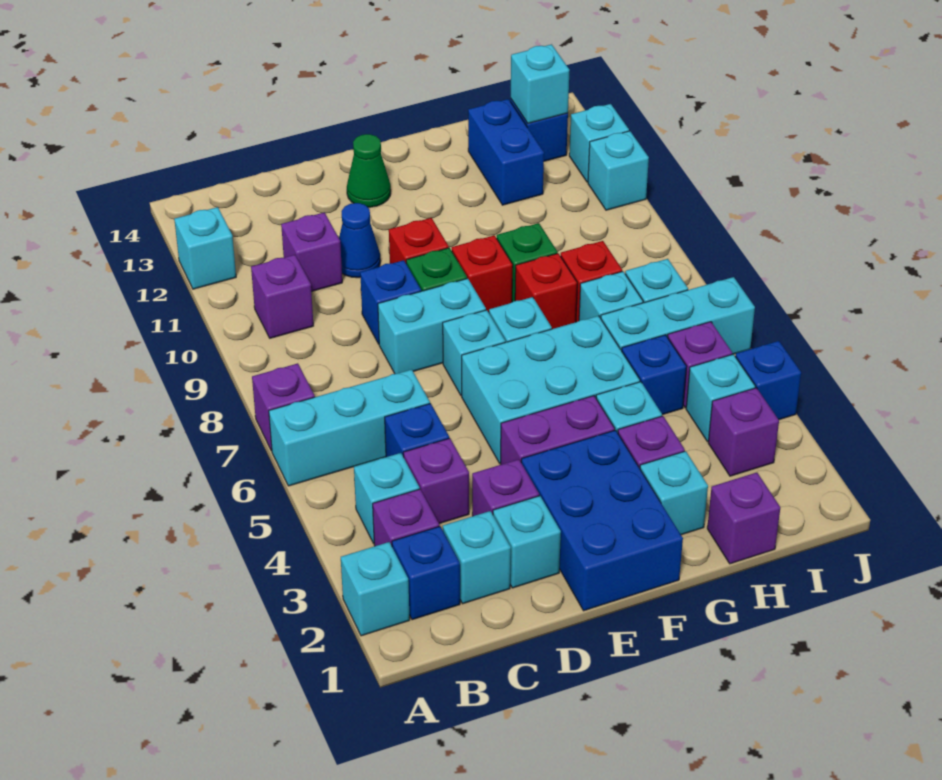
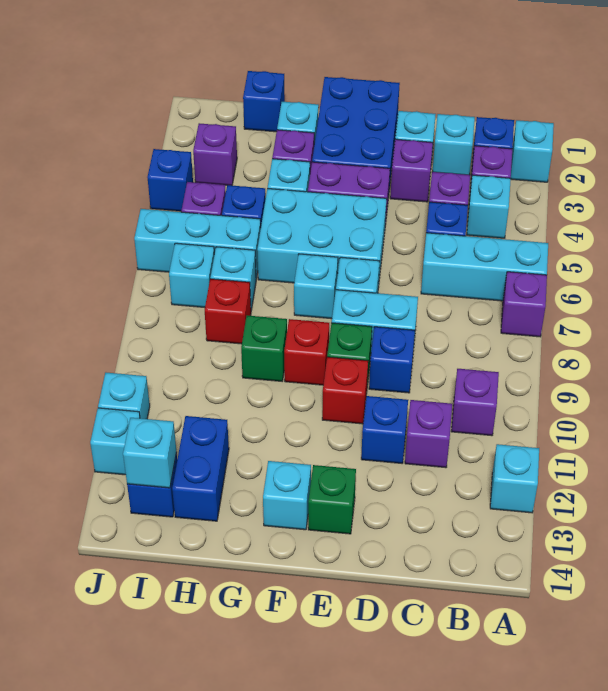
blue 1x1 cone [339,203,380,278] -> blue 1x1 brick [361,396,408,463]
green 1x1 cone [347,134,391,207] -> green 1x1 brick [308,465,356,534]
red 1x1 brick [515,253,577,329] -> none
purple 1x1 brick [707,473,780,564] -> blue 1x1 brick [243,71,285,132]
cyan 1x1 brick [686,354,755,442] -> cyan 1x1 brick moved to [263,461,311,530]

